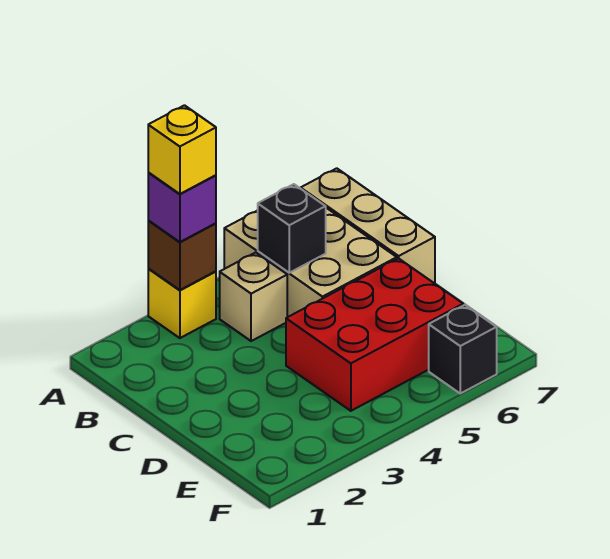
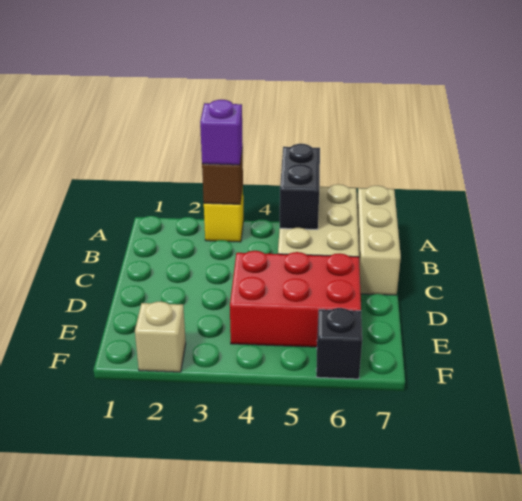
yellow 1x1 brick [148,105,216,194] -> none
tan 1x1 brick [220,252,287,341] -> tan 1x1 brick moved to [135,301,186,372]
black 1x1 brick [258,184,326,273] -> black 1x2 brick [280,144,320,229]

